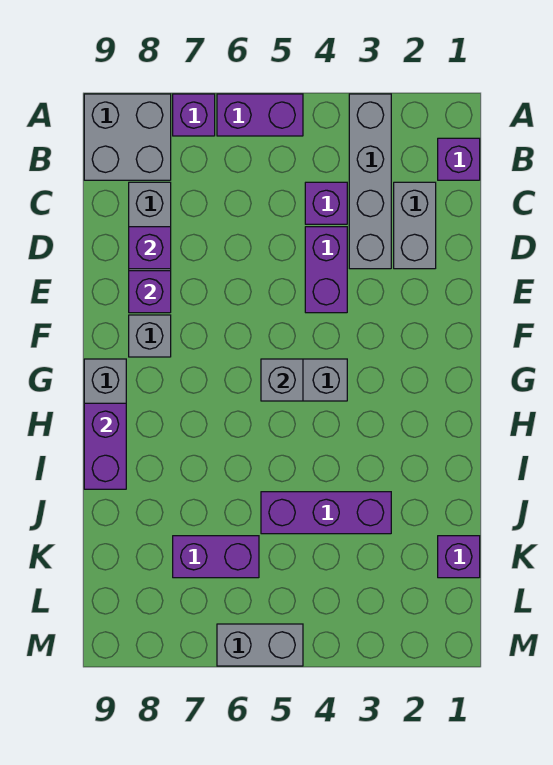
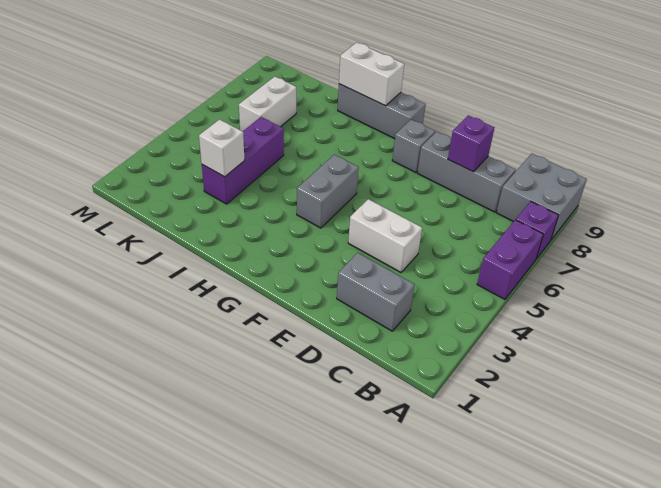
grey 1x4 brick [349,94,391,269] -> none
purple 1x1 brick [438,138,480,180] -> none
purple 1x1 brick [305,182,347,224] -> none
purple 1x2 brick [305,227,347,313] -> white 1x2 brick [348,199,422,272]
purple 1x1 brick [129,271,171,313] -> none
grey 1x1 brick [261,359,303,401] -> none
purple 1x2 brick [84,403,126,489] -> white 1x2 brick [339,42,404,106]
none -> white 1x1 brick [199,119,245,177]
purple 1x1 brick [438,536,480,578] -> none
purple 1x2 brick [173,536,259,578] -> white 1x2 brick [239,77,296,131]
grey 1x2 brick [217,624,303,666] -> none

